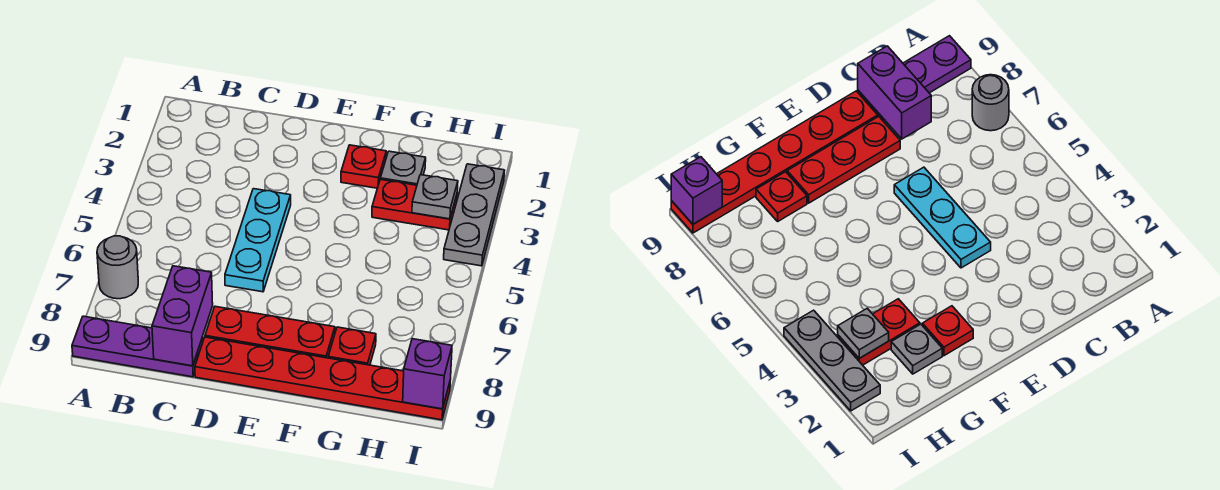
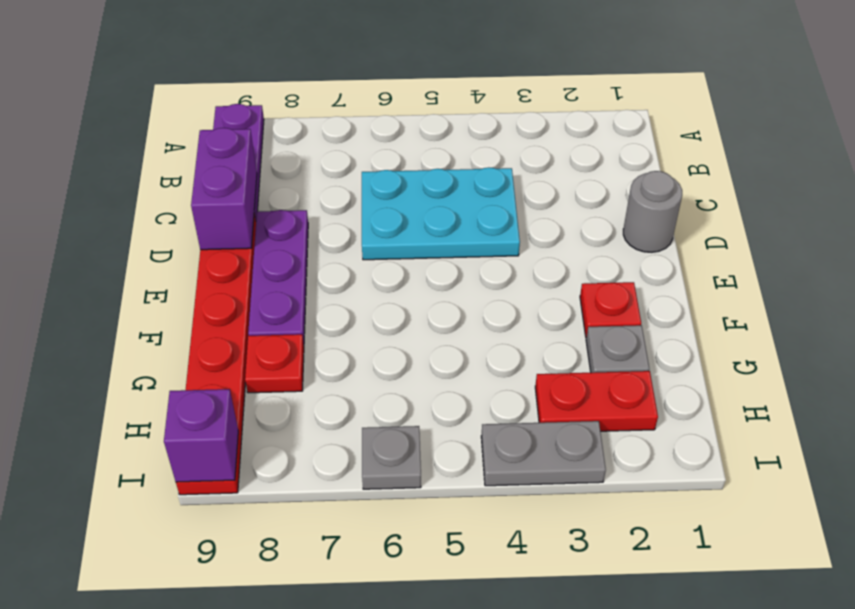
grey 1x1 round brick [97,236,138,299] -> grey 1x1 round brick moved to [623,171,682,252]
purple 1x2 brick [152,266,213,366] -> purple 1x2 brick turned to [191,128,257,250]
cyan 1x3 plate [225,189,291,292] -> cyan 2x3 plate [362,167,520,260]
red 1x3 plate [205,306,335,358] -> purple 1x3 plate [248,210,308,343]
red 1x2 plate [372,179,457,230] -> red 1x2 plate turned to [535,371,658,431]
grey 1x1 plate [412,175,458,219] -> grey 1x1 plate moved to [362,426,421,489]
grey 1x3 plate [444,164,505,266] -> grey 1x2 plate [481,421,606,486]

